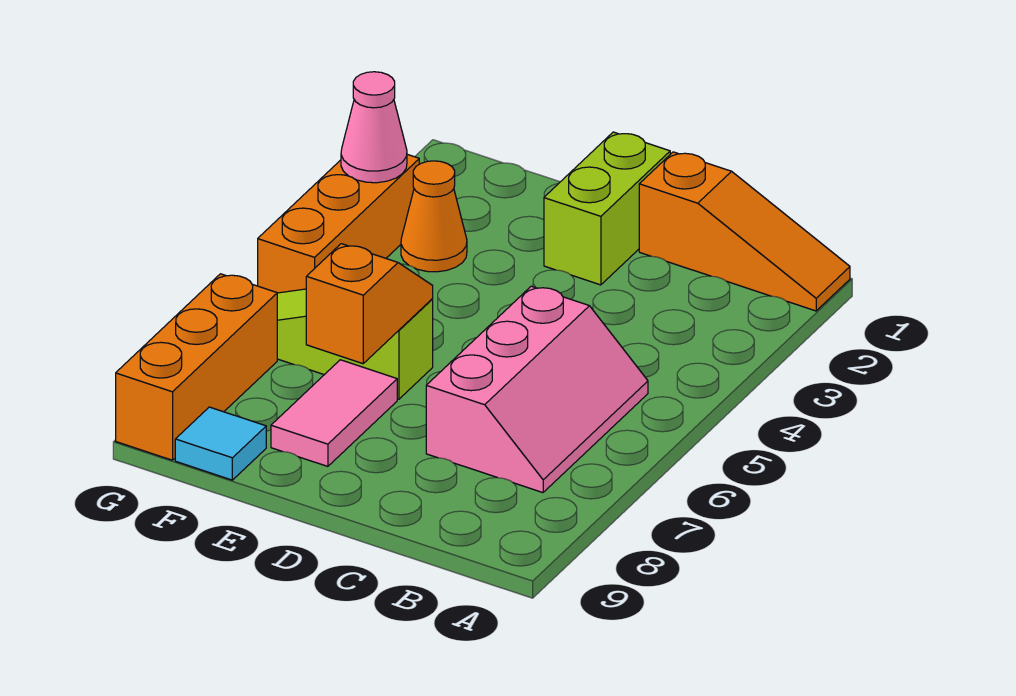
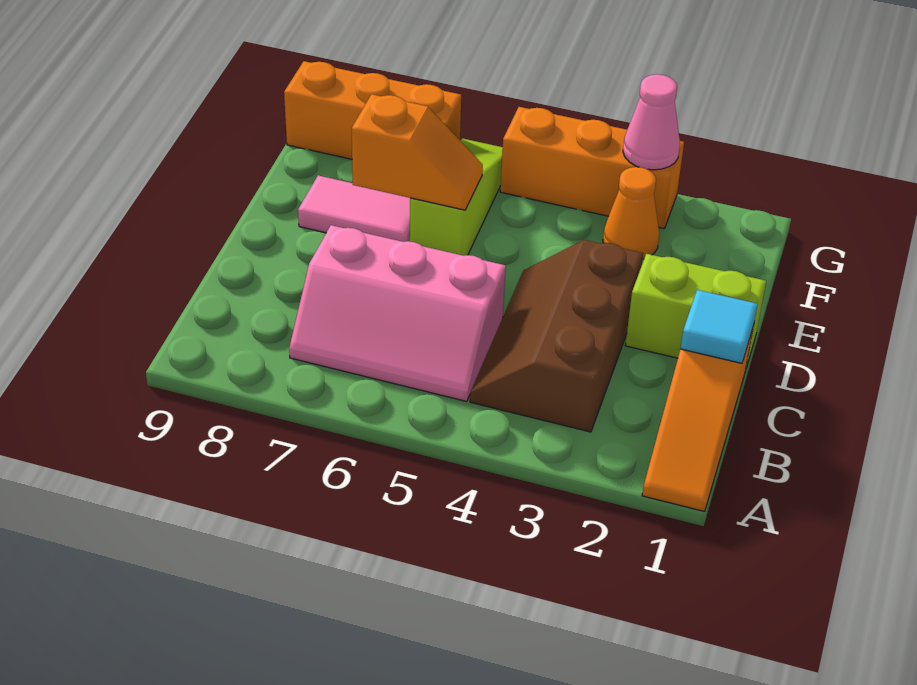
none -> brown 2x3 slope [470,240,643,432]
cyan 1x1 tile [175,407,266,480] -> cyan 1x1 tile moved to [680,290,758,363]

